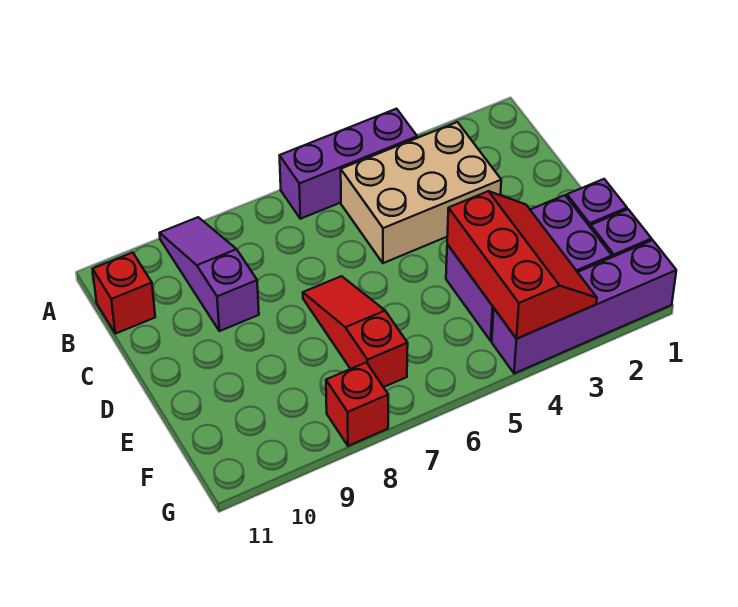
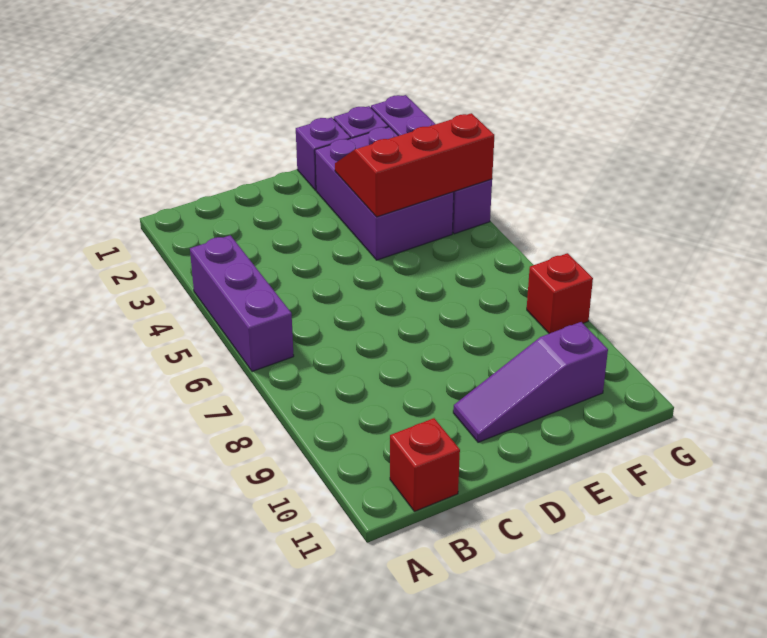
purple 1x3 slope [160,217,259,331] -> purple 1x3 slope moved to [453,322,608,442]
tan 2x3 brick [341,122,501,263] -> none
red 1x3 slope [303,276,408,387] -> none

